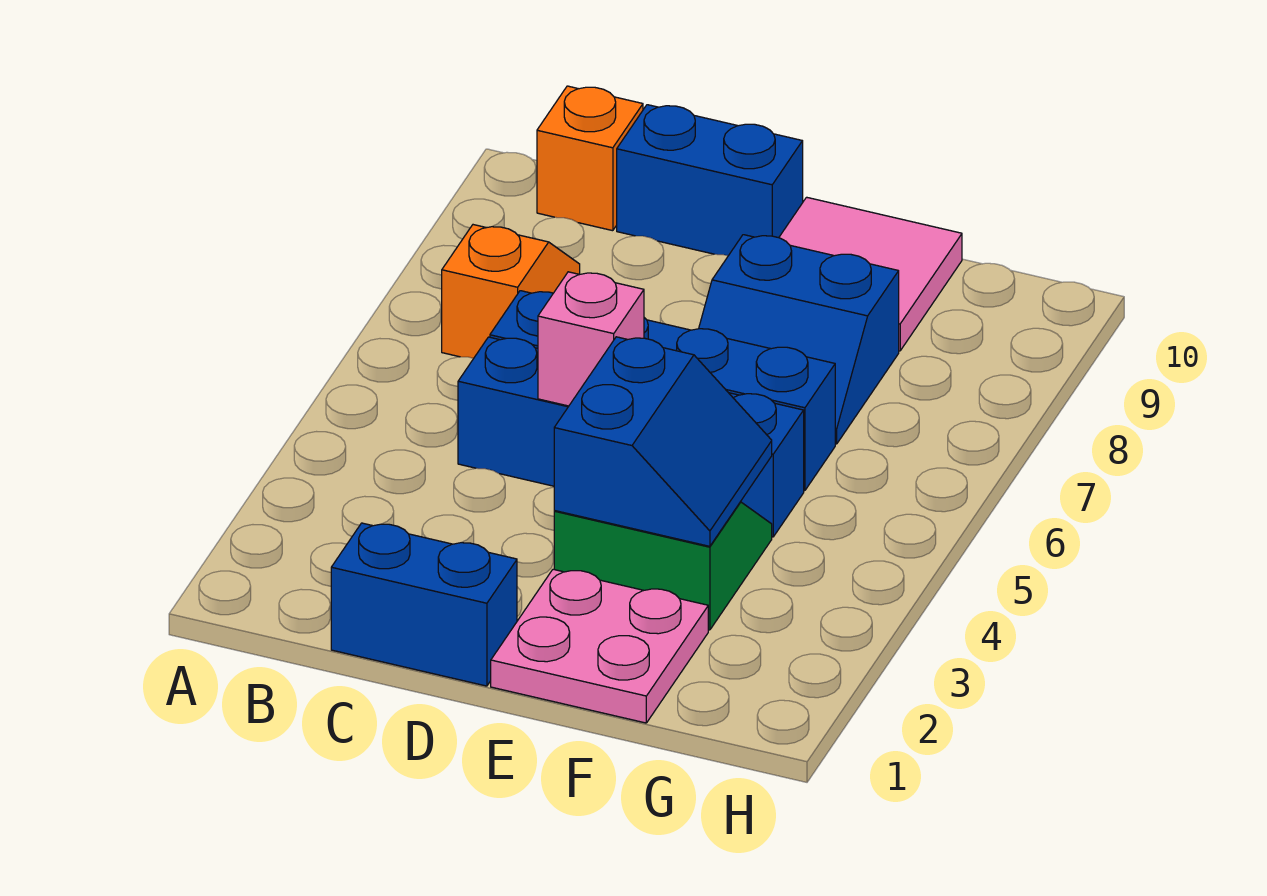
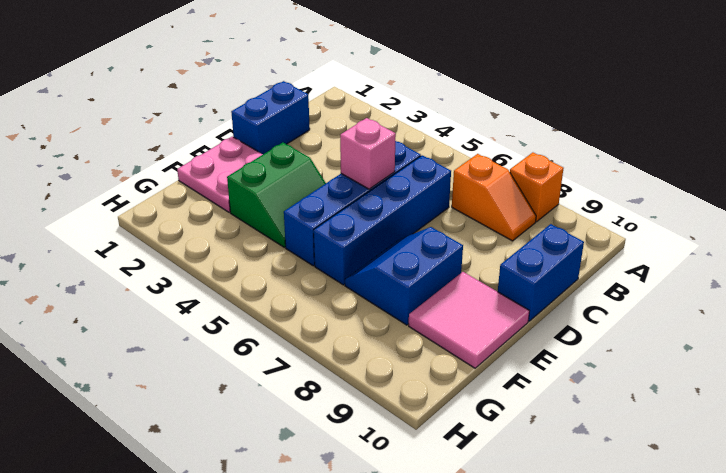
orange 1x1 brick [537,86,643,231] -> orange 1x1 brick moved to [510,153,564,222]
blue 2x2 slope [554,337,772,546] -> none

